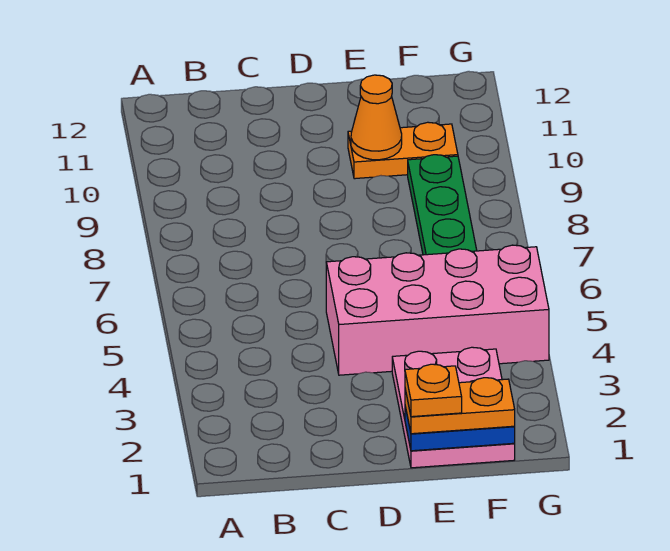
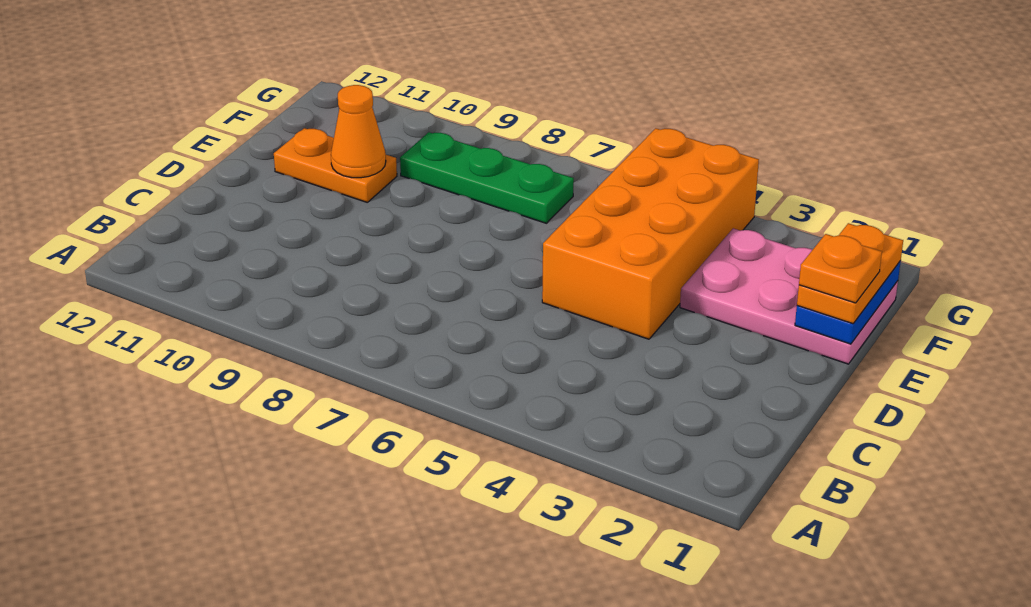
pink 2x4 brick [326,245,549,375] -> orange 2x4 brick [542,128,759,339]
orange 1x2 plate [348,122,458,179] -> orange 1x2 plate turned to [274,128,397,202]

